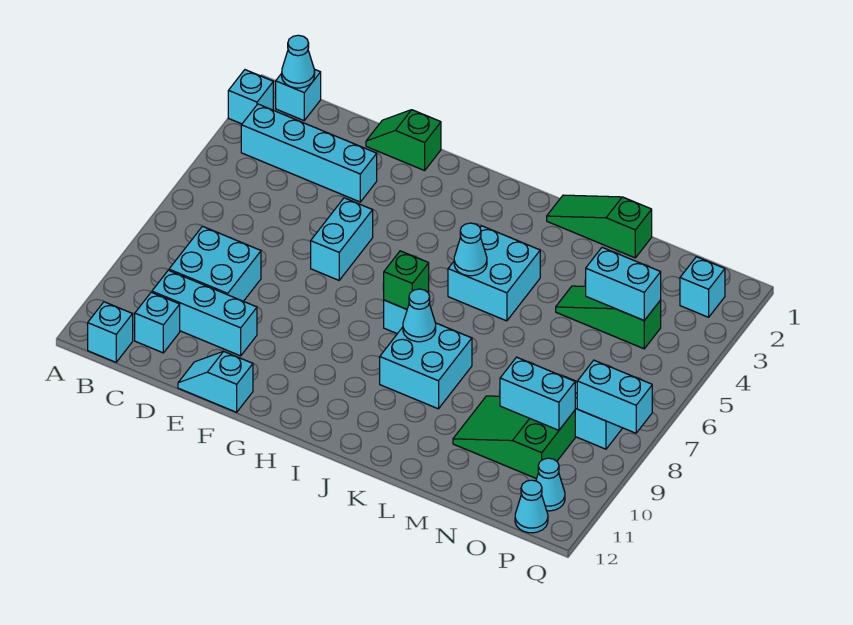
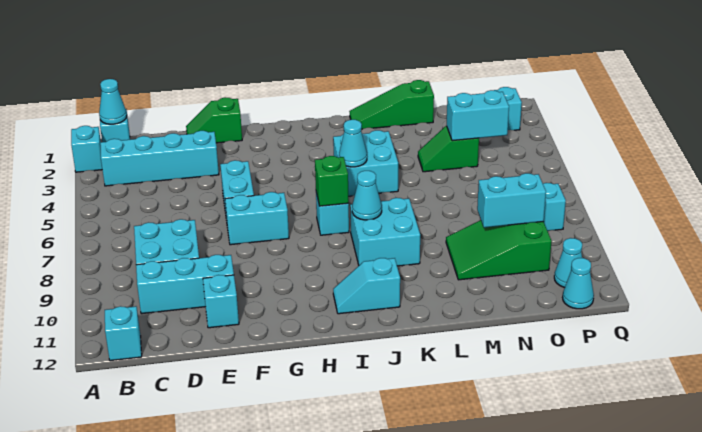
cyan 1x1 brick [135,292,180,353] -> cyan 1x1 brick moved to [203,275,239,328]
cyan 1x2 slope [178,351,253,412] -> cyan 1x2 slope moved to [333,258,400,314]
green 1x3 slope [556,286,661,349] -> green 1x2 slope [418,126,479,172]
cyan 1x2 brick [577,360,652,433] -> cyan 1x2 brick moved to [225,192,289,245]

